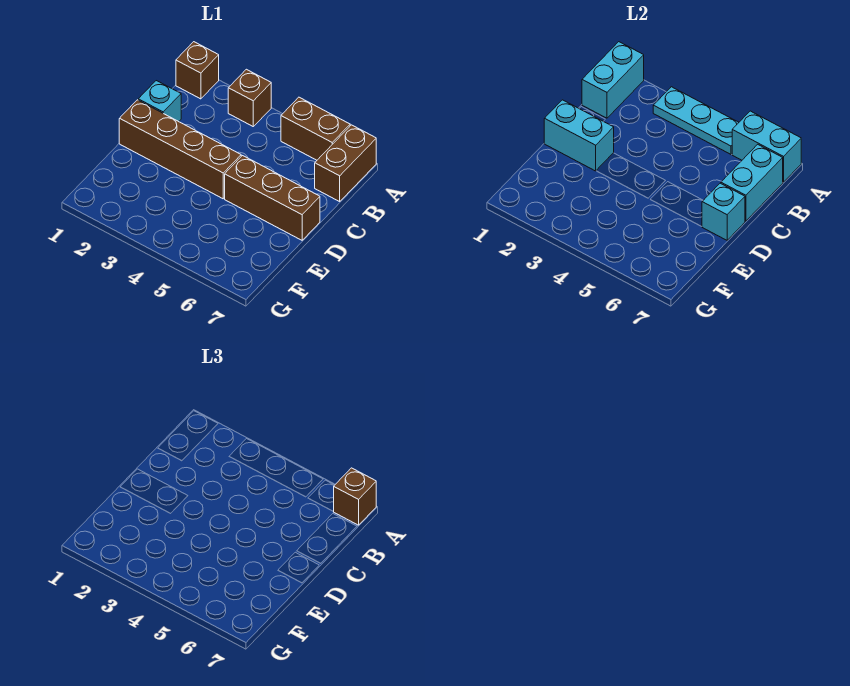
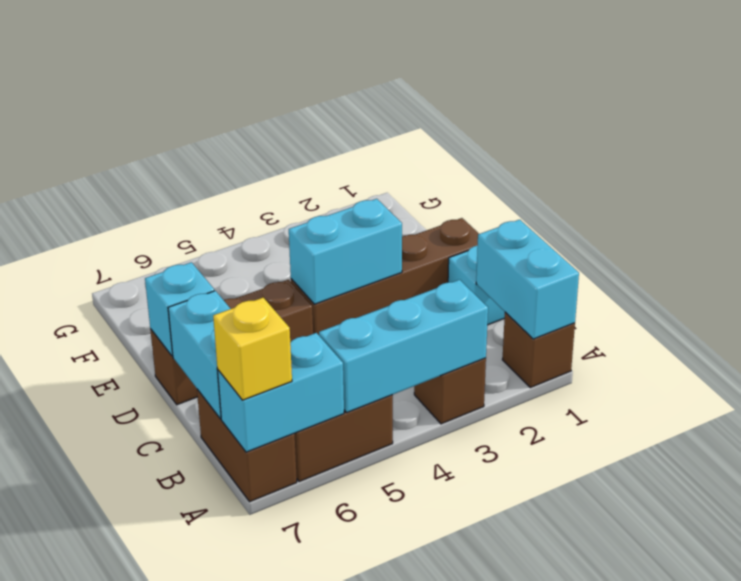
cyan 1x3 plate [653,87,739,154] -> cyan 1x3 brick [319,280,488,413]
brown 1x1 brick [333,468,376,525] -> yellow 1x1 brick [213,298,292,400]
cyan 1x2 brick [544,100,614,171] -> cyan 1x2 brick moved to [289,199,402,304]

